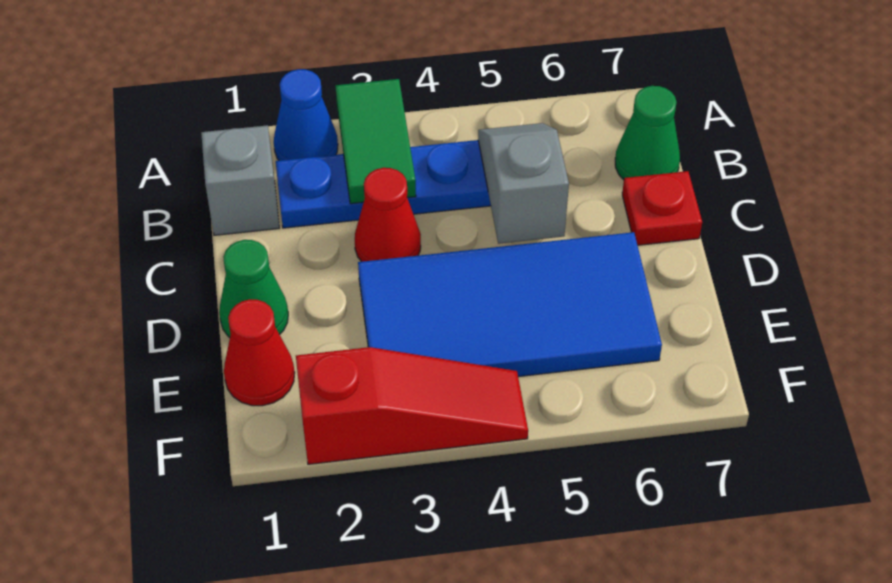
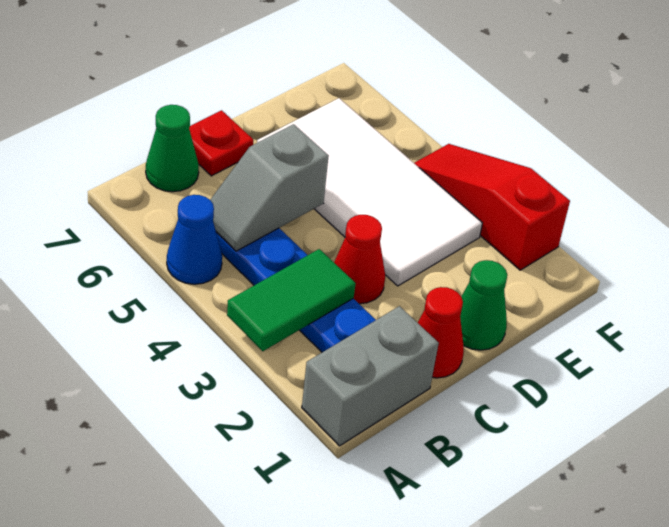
blue 1x1 cone [274,69,338,161] -> blue 1x1 cone moved to [167,195,222,284]
grey 1x1 brick [201,125,279,235] -> grey 1x2 brick [302,306,439,446]
blue 2x4 tile [358,232,662,377] -> white 2x4 tile [257,98,482,286]
red 1x1 cone [224,299,295,406] -> red 1x1 cone moved to [418,287,464,378]

